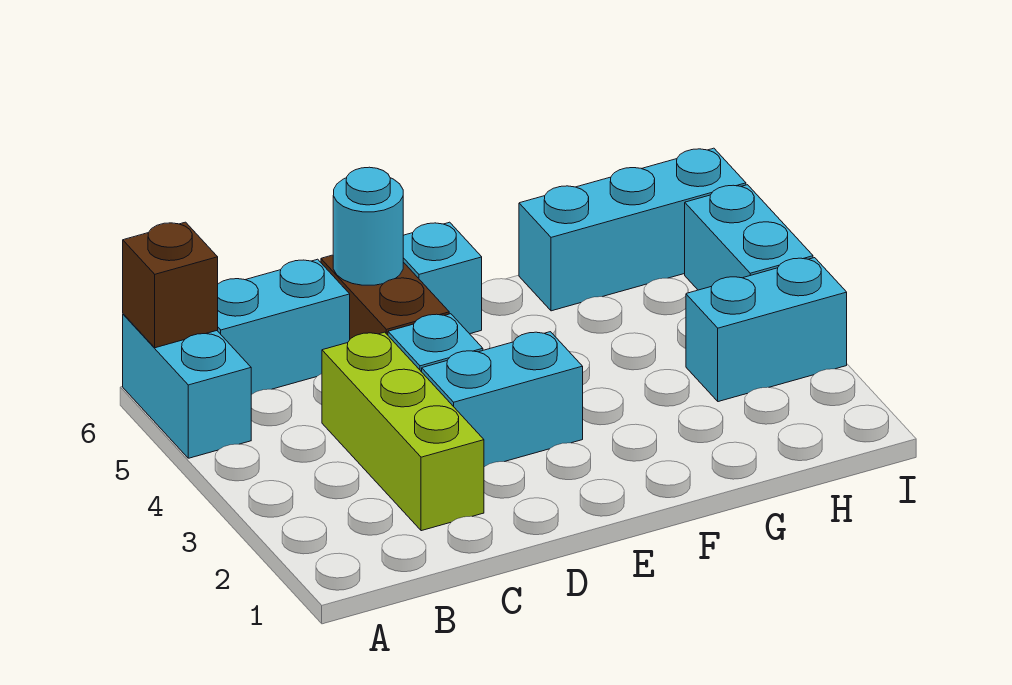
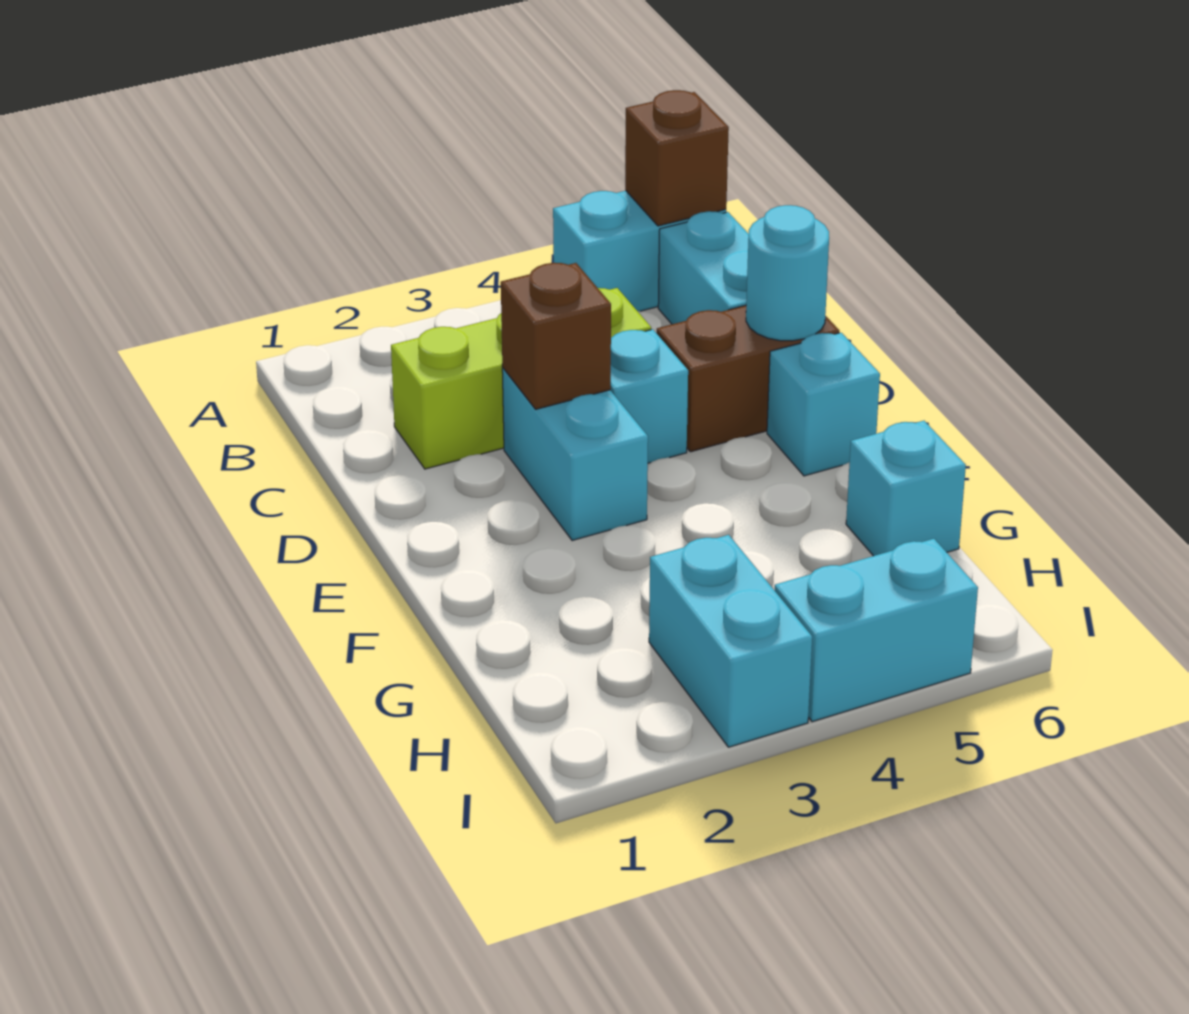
none -> brown 1x1 brick [501,263,611,409]
cyan 1x3 brick [519,148,746,311] -> cyan 1x1 brick [846,421,966,556]

